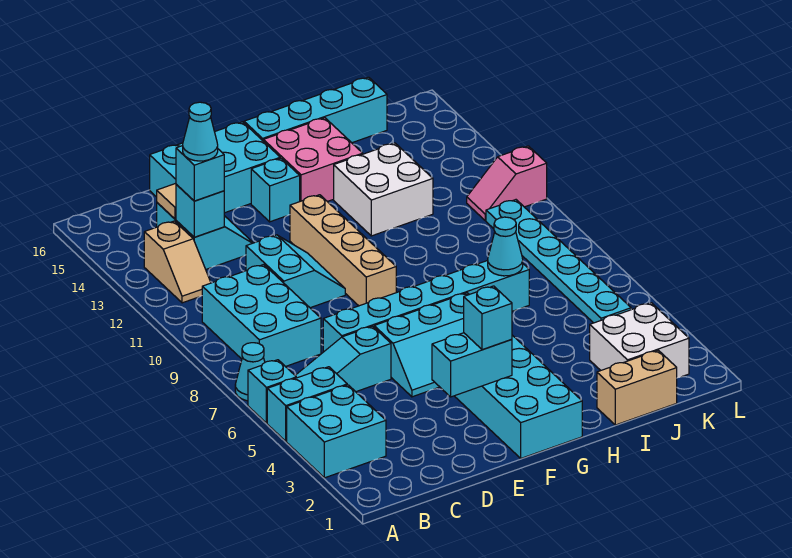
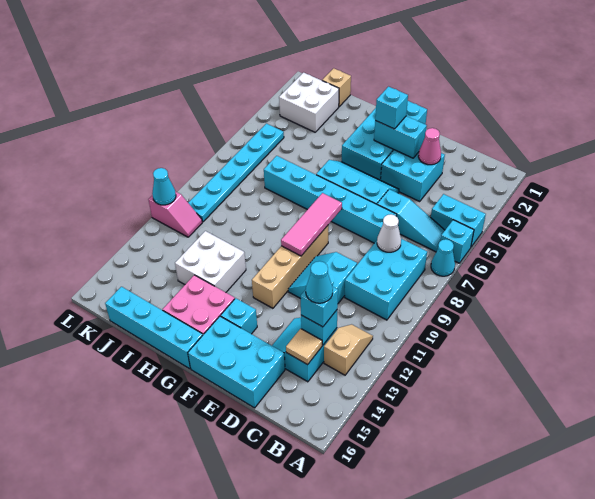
cyan 2x2 brick [287,385,386,478] -> cyan 2x2 brick moved to [381,150,445,201]
none -> white 1x1 cone [377,214,401,252]
none -> pink 1x1 cone [418,128,441,165]
none -> pink 1x3 tile [281,193,342,256]
tan 1x2 brick [597,350,677,425] -> tan 1x1 brick [322,68,351,107]
cyan 1x1 cone [488,217,523,276] -> cyan 1x1 cone moved to [152,168,176,205]

